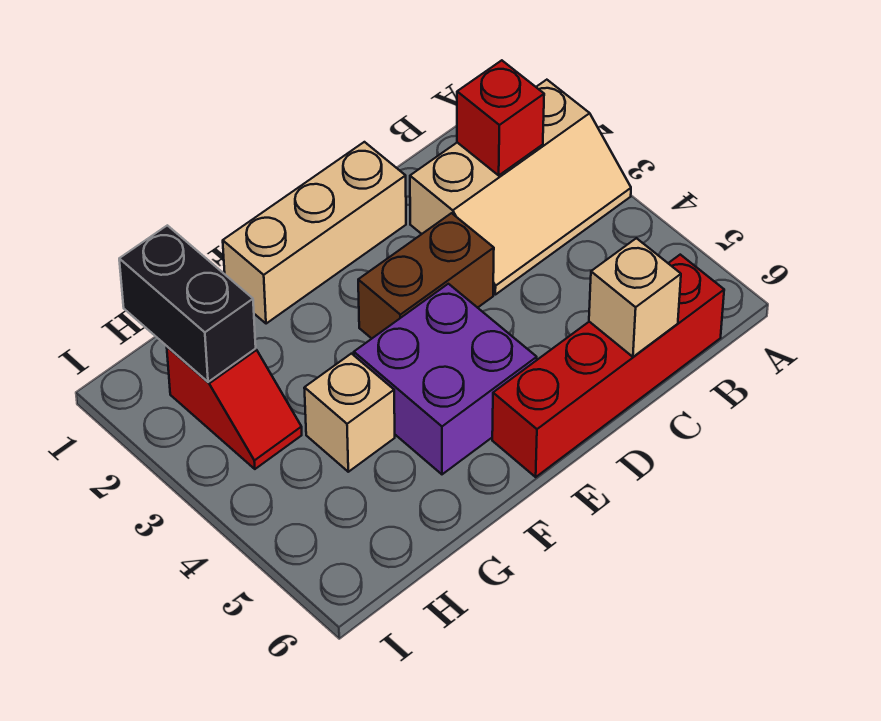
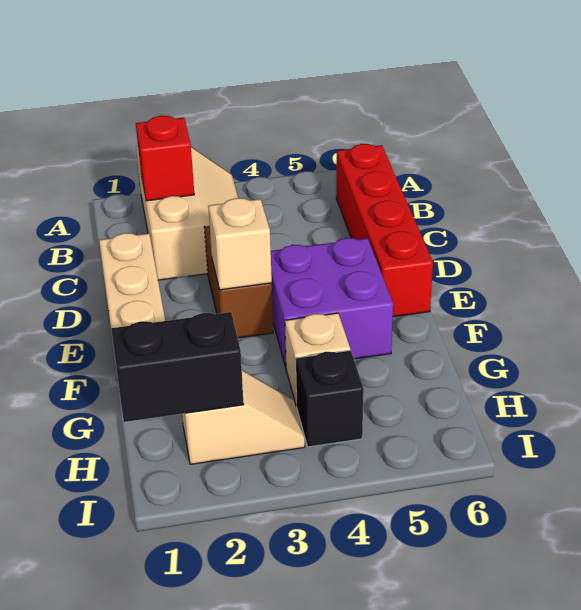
tan 1x1 brick [589,238,681,357] -> tan 1x1 brick moved to [208,198,272,290]
red 1x2 slope [167,347,302,469] -> tan 1x2 slope [182,370,305,464]
none -> black 1x1 brick [296,350,364,447]

